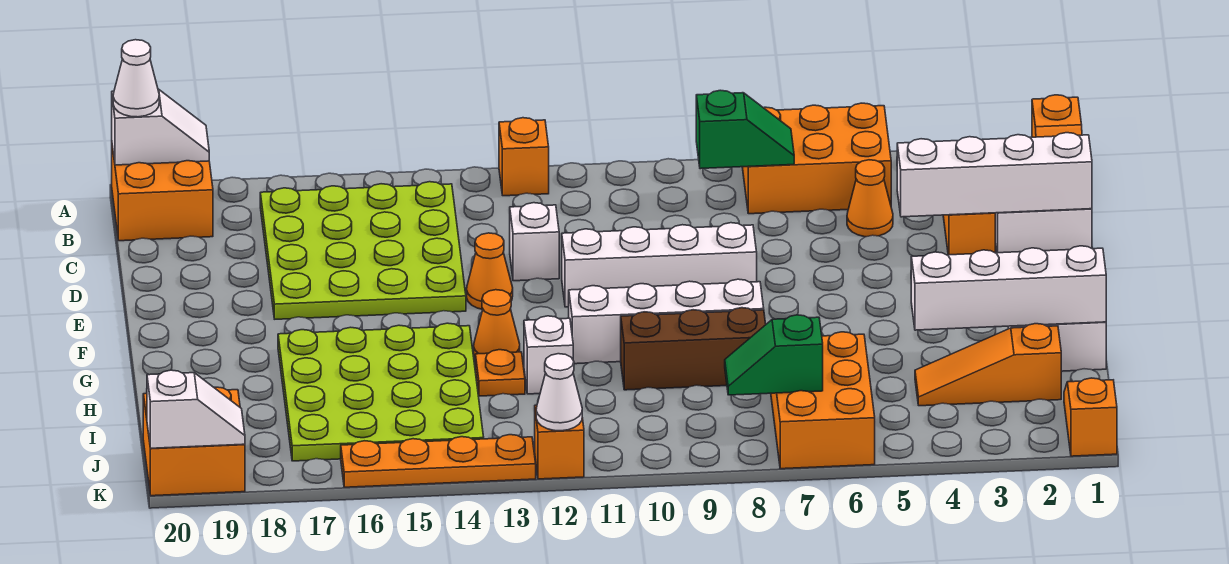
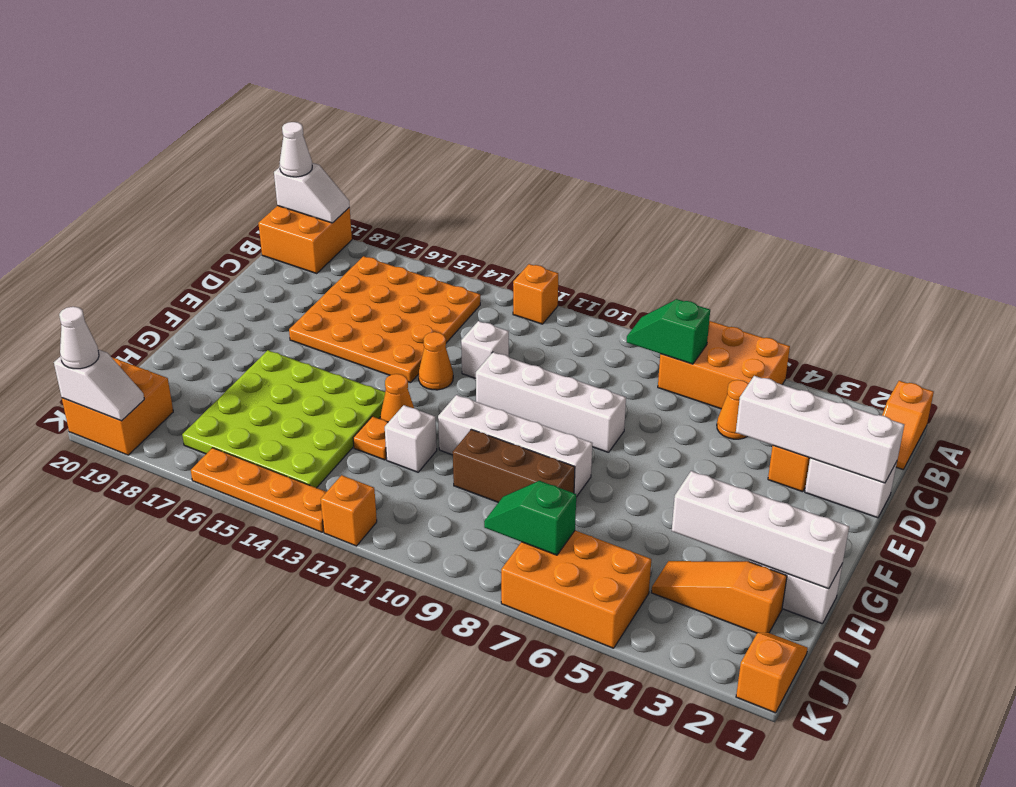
green 1x2 slope [696,90,794,169] -> green 1x2 slope turned to [627,299,710,364]
lime 4x4 plate [260,182,466,319] -> orange 4x4 plate [289,256,480,383]
orange 2x3 brick [771,332,875,469] -> orange 2x3 brick turned to [501,531,651,648]
white 1x1 cone [536,354,582,431] -> white 1x1 cone moved to [59,307,99,369]

